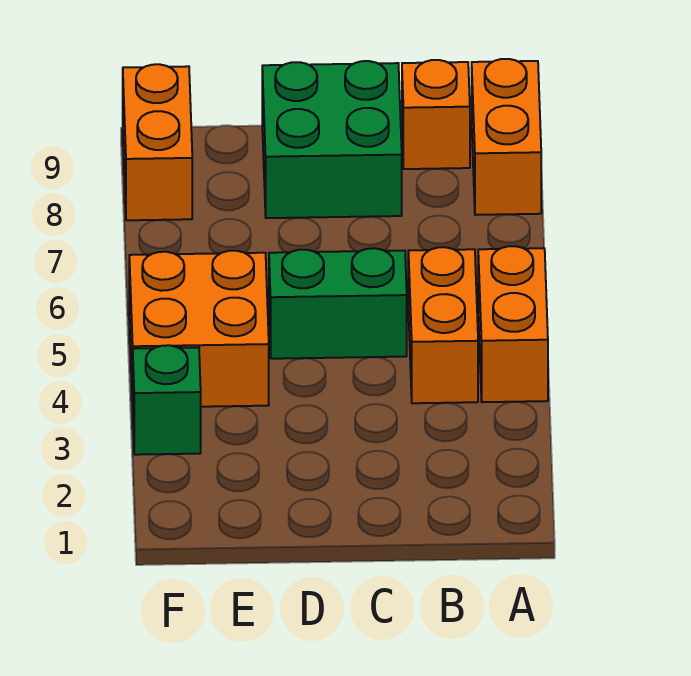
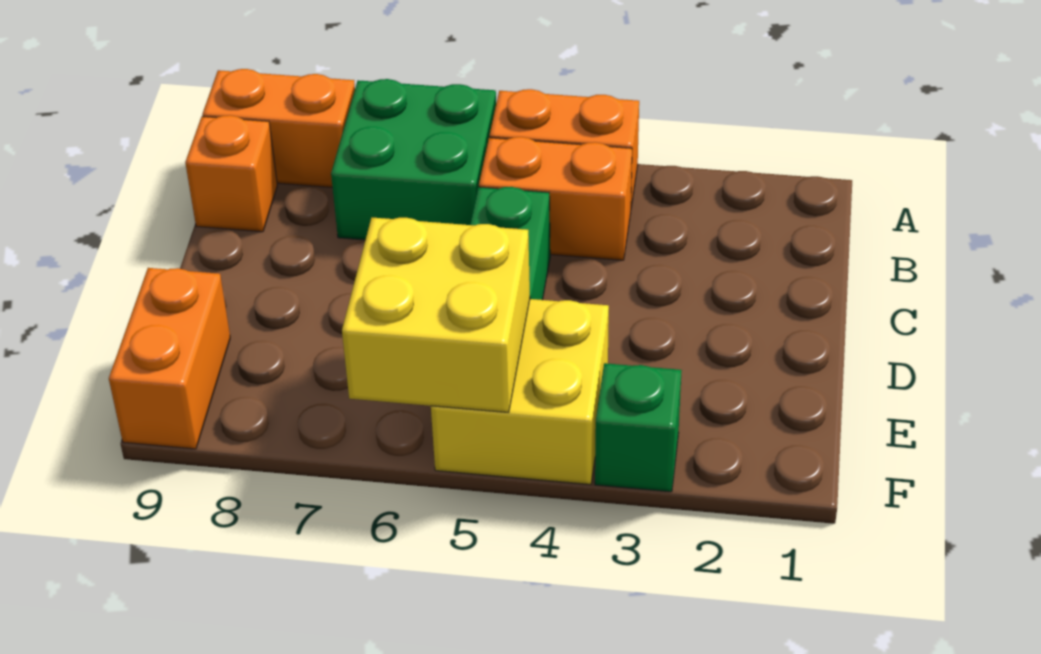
green 2x2 brick [262,61,402,218] -> green 2x2 brick moved to [331,79,496,240]
orange 2x2 brick [129,251,269,407] -> yellow 2x2 brick [431,299,609,485]
none -> yellow 2x2 brick [342,218,530,413]
orange 1x2 brick [123,64,192,220] -> orange 1x2 brick turned to [109,268,230,449]

